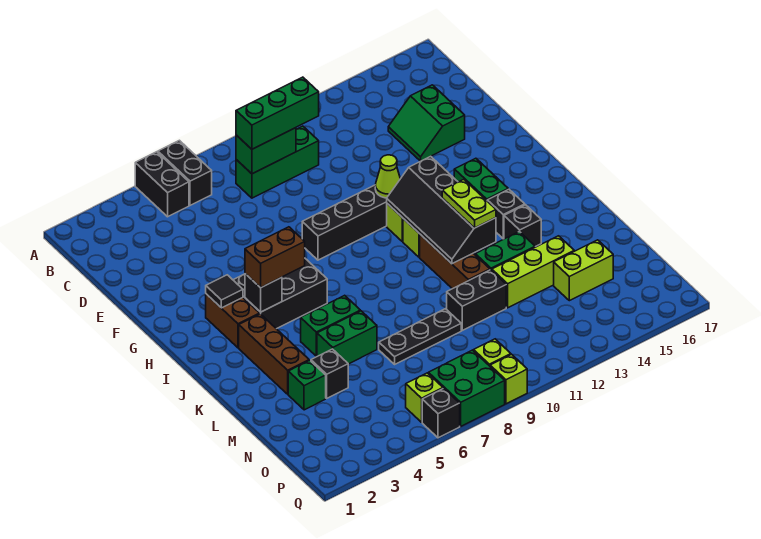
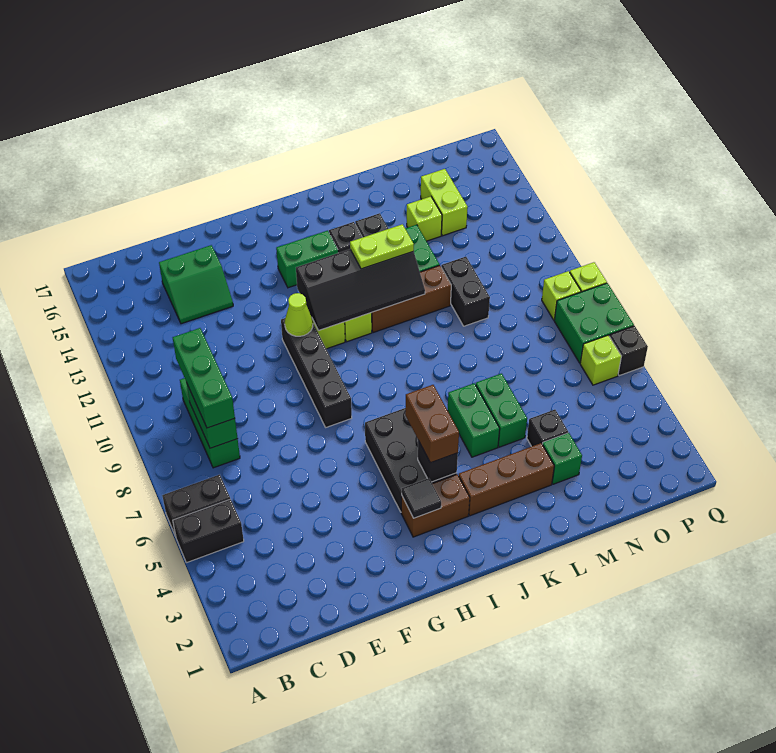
black 1x3 plate [379,309,461,364] -> none
lime 1x3 brick [492,236,574,308] -> lime 1x1 brick [407,196,442,241]

